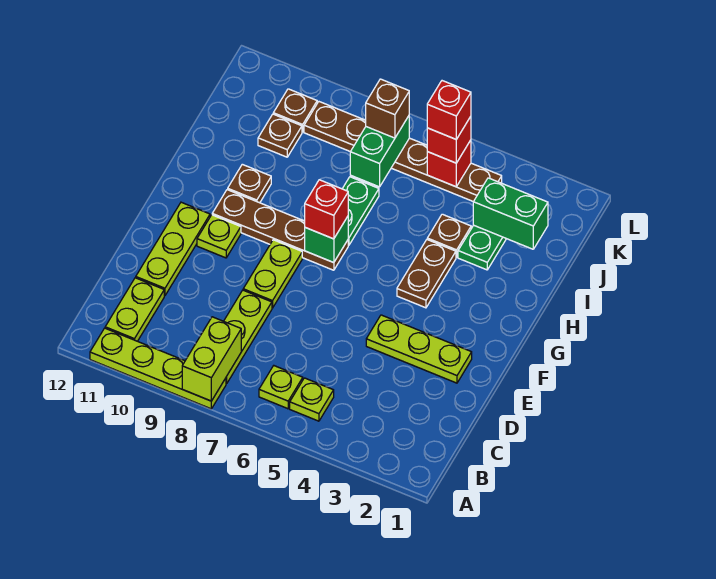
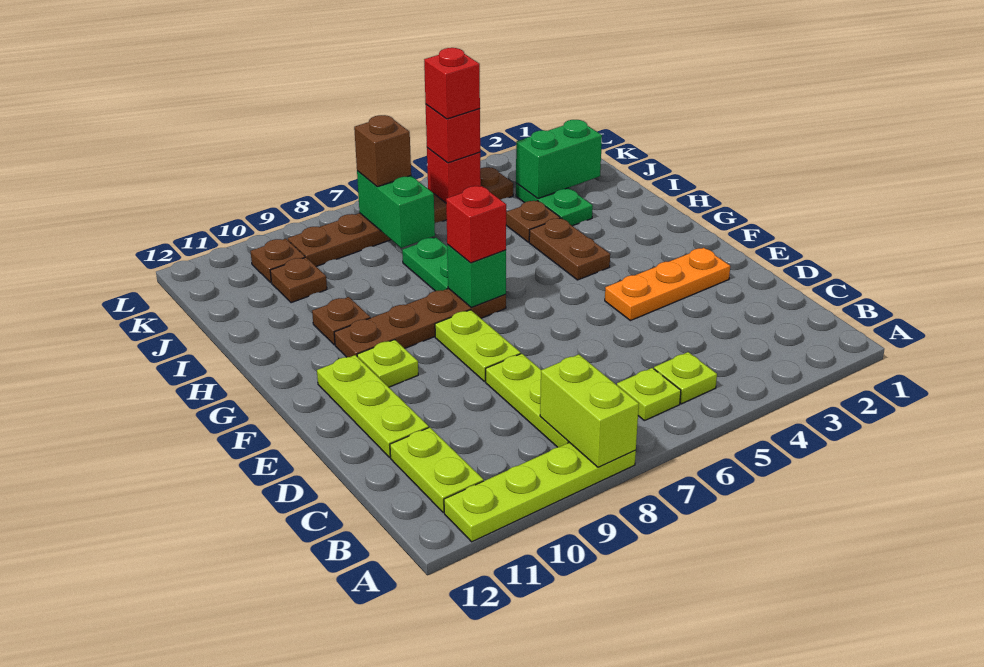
lime 1x3 plate [366,315,472,383] -> orange 1x3 plate [605,248,730,321]

